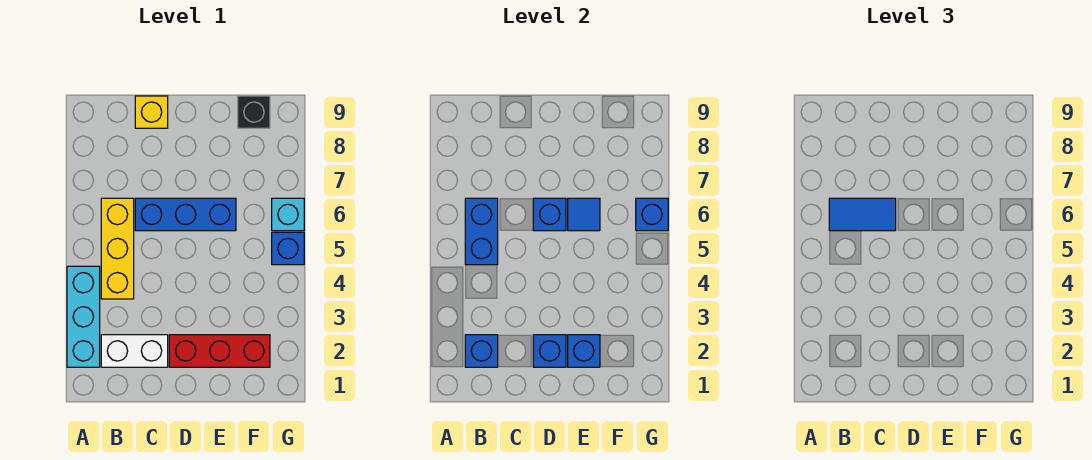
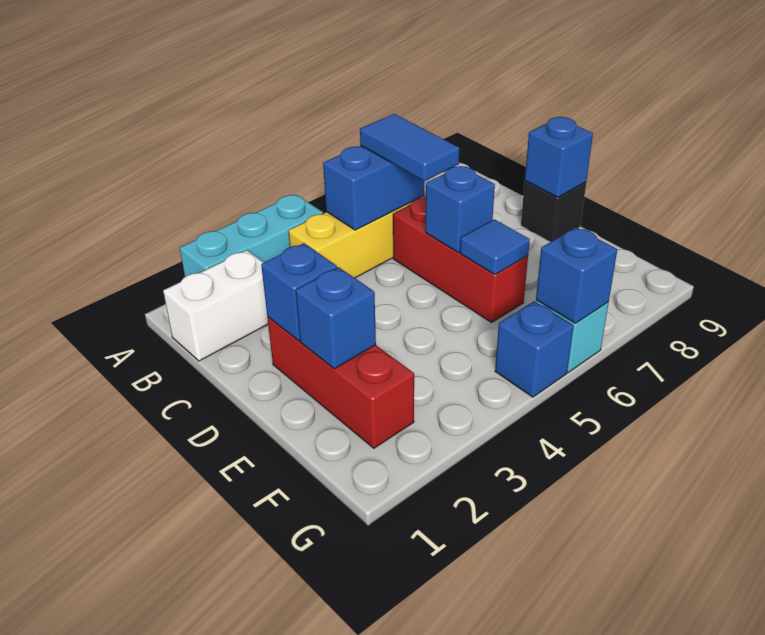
white 1x2 brick [101,335,168,367] -> white 1x2 brick turned to [163,250,268,361]
blue 1x1 brick [465,335,498,367] -> blue 1x1 brick moved to [525,117,593,197]
blue 1x3 brick [135,198,236,231] -> red 1x3 brick [393,197,528,322]
yellow 1x1 brick [135,96,168,128] -> none
black 1x1 brick [238,96,270,128] -> black 1x1 brick moved to [521,181,586,242]

